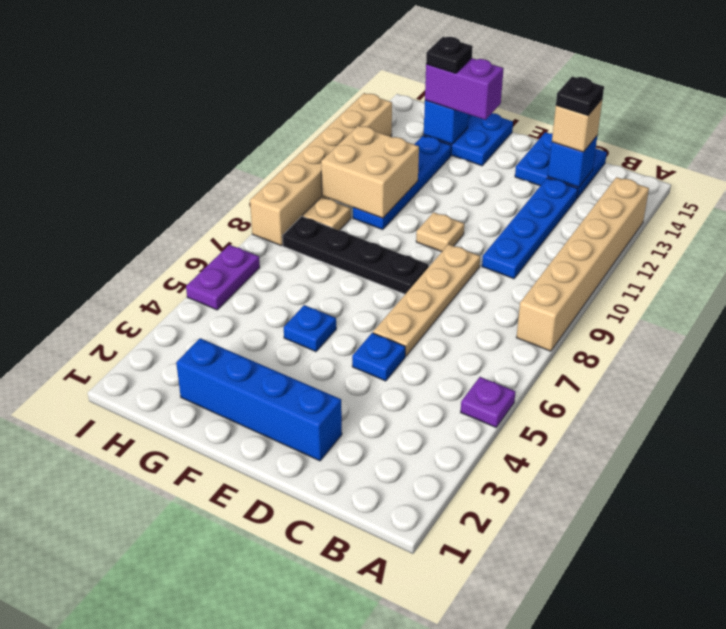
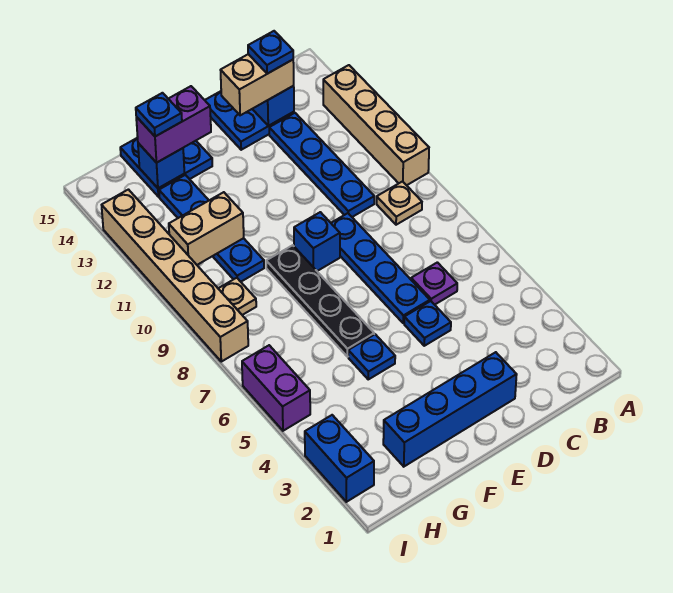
purple 1x1 plate [461,377,515,427] -> purple 1x1 plate moved to [411,262,457,305]
tan 1x6 brick [516,177,649,351] -> tan 1x4 brick [323,65,429,185]
tan 1x1 brick [552,100,602,152] -> tan 1x2 brick [221,54,294,115]
black 1x1 plate [556,77,604,115] -> blue 1x1 plate [248,31,293,74]
tan 1x4 plate [373,244,480,356] -> blue 1x4 plate [331,213,430,323]
black 1x4 plate [282,216,429,294] -> black 1x4 plate turned to [266,245,374,357]
none -> blue 1x1 brick [294,212,340,271]
tan 1x1 plate [416,212,464,252] -> tan 1x1 plate moved to [377,181,422,225]
tan 2x2 brick [321,125,419,218] -> tan 1x2 brick [169,192,244,265]
black 1x1 plate [426,37,473,73] -> blue 1x1 plate [136,93,182,136]
none -> blue 1x2 brick [305,415,374,502]
purple 1x2 plate [186,245,260,310] -> purple 1x2 brick [242,345,310,431]

